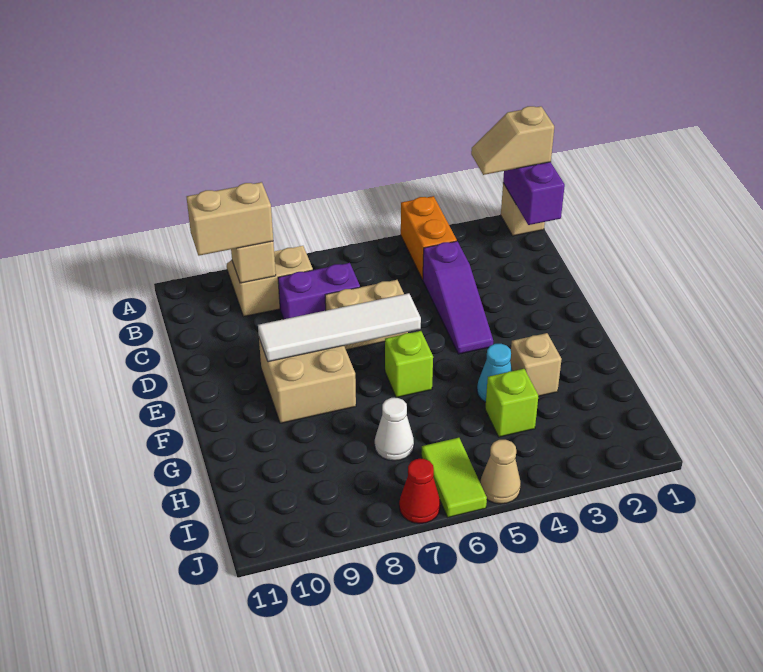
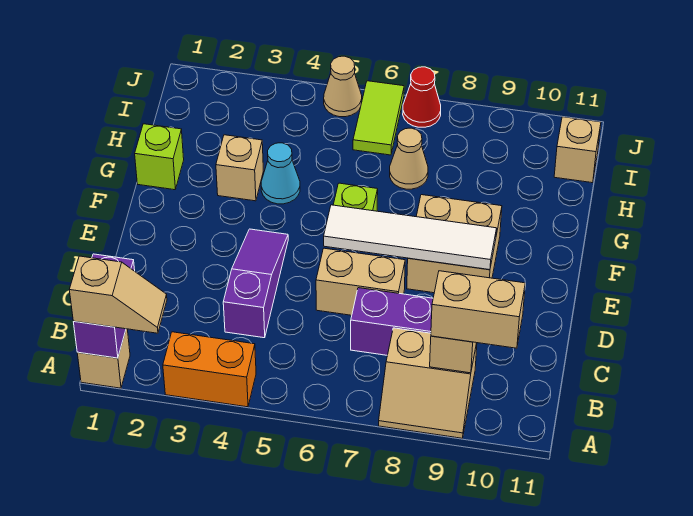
orange 1x2 brick [401,196,457,280] -> orange 1x2 brick turned to [163,332,256,407]
lime 1x1 brick [485,369,538,437] -> lime 1x1 brick moved to [135,124,184,190]
white 1x1 cone [375,398,414,461] -> tan 1x1 cone [390,128,428,189]
none -> tan 1x1 brick [554,117,601,183]

